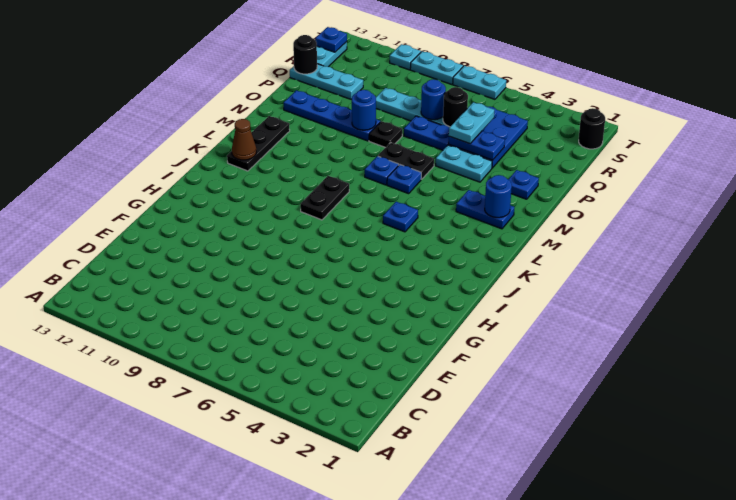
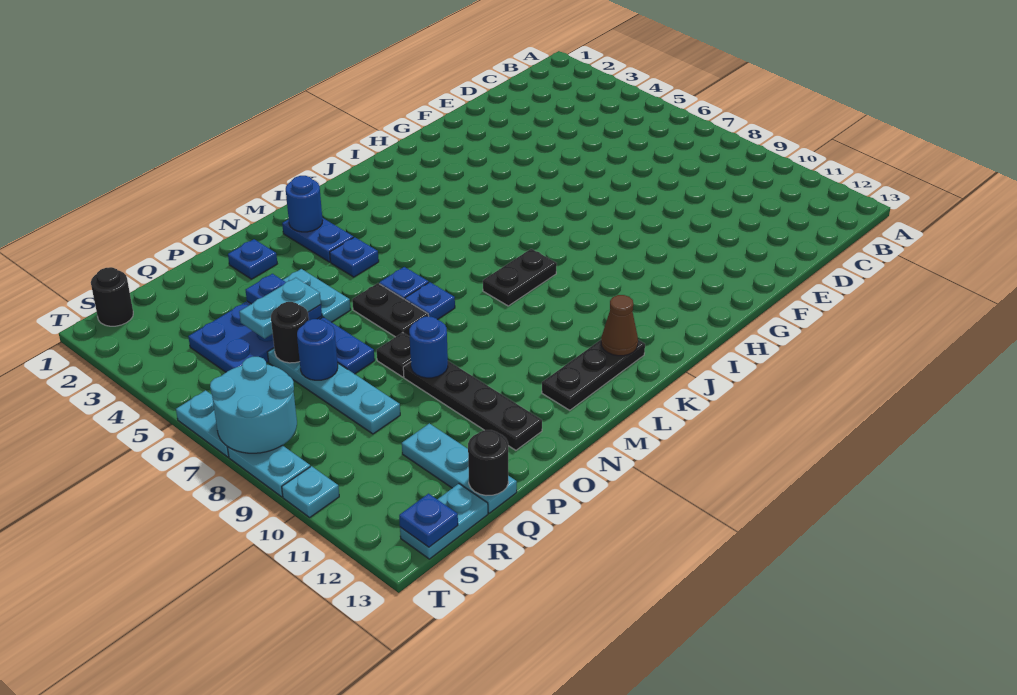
blue 1x1 plate [383,202,418,232] -> blue 1x1 plate moved to [330,237,379,277]
blue 1x4 plate [284,90,380,141] -> black 1x4 plate [403,361,542,450]
none -> cyan 2x2 round brick [210,357,297,453]

